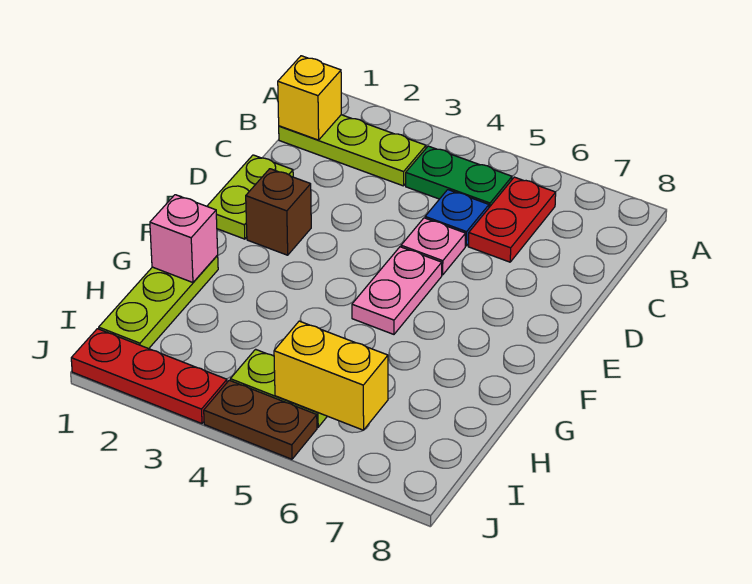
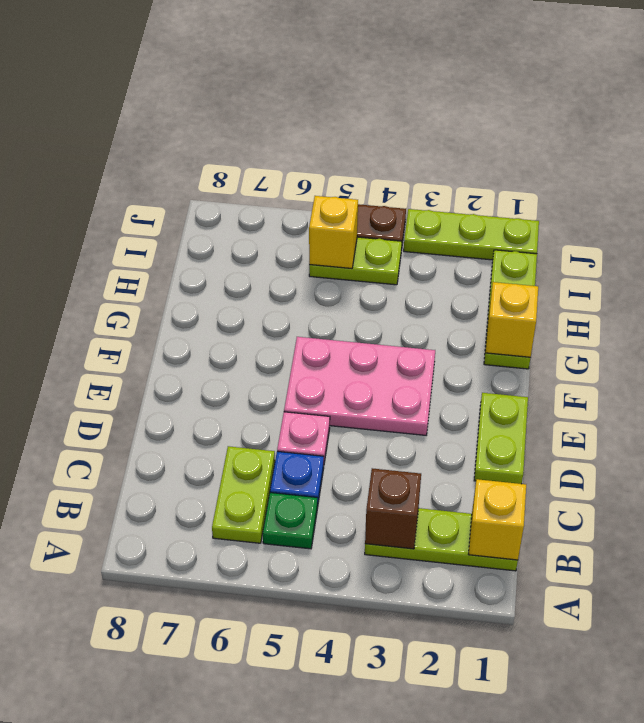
green 1x2 plate [406,146,512,207] -> green 1x1 plate [263,493,318,549]
red 1x2 plate [468,177,556,262] -> lime 1x2 plate [212,446,275,543]
brown 1x1 brick [246,169,311,255] -> brown 1x1 brick moved to [365,468,421,549]
pink 1x2 plate [352,247,442,334] -> pink 2x3 plate [284,337,435,435]
pink 1x1 brick [150,195,218,282] -> yellow 1x1 brick [485,282,538,357]
yellow 1x2 brick [274,321,388,430] -> yellow 1x1 brick [309,196,358,268]
red 1x3 plate [71,329,227,424] -> lime 1x3 plate [404,209,539,260]

